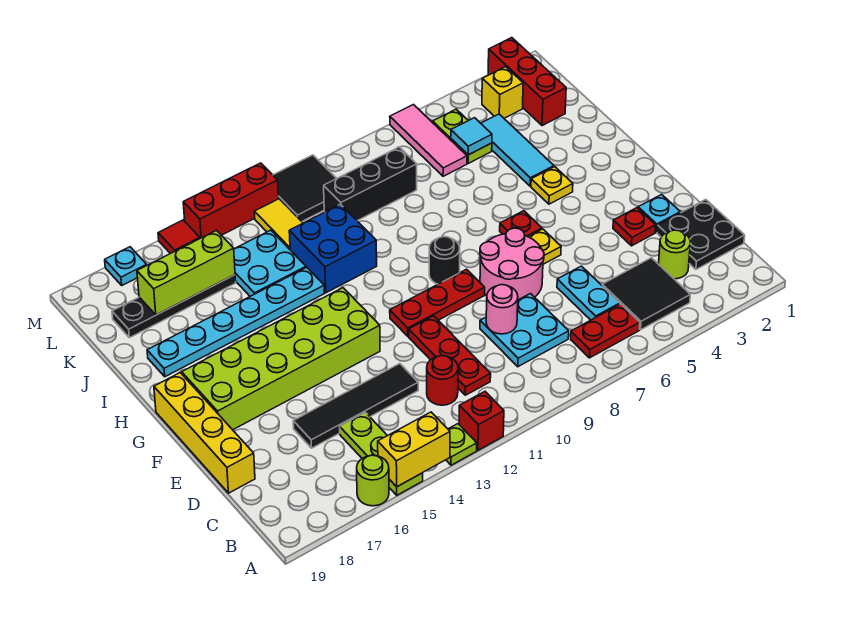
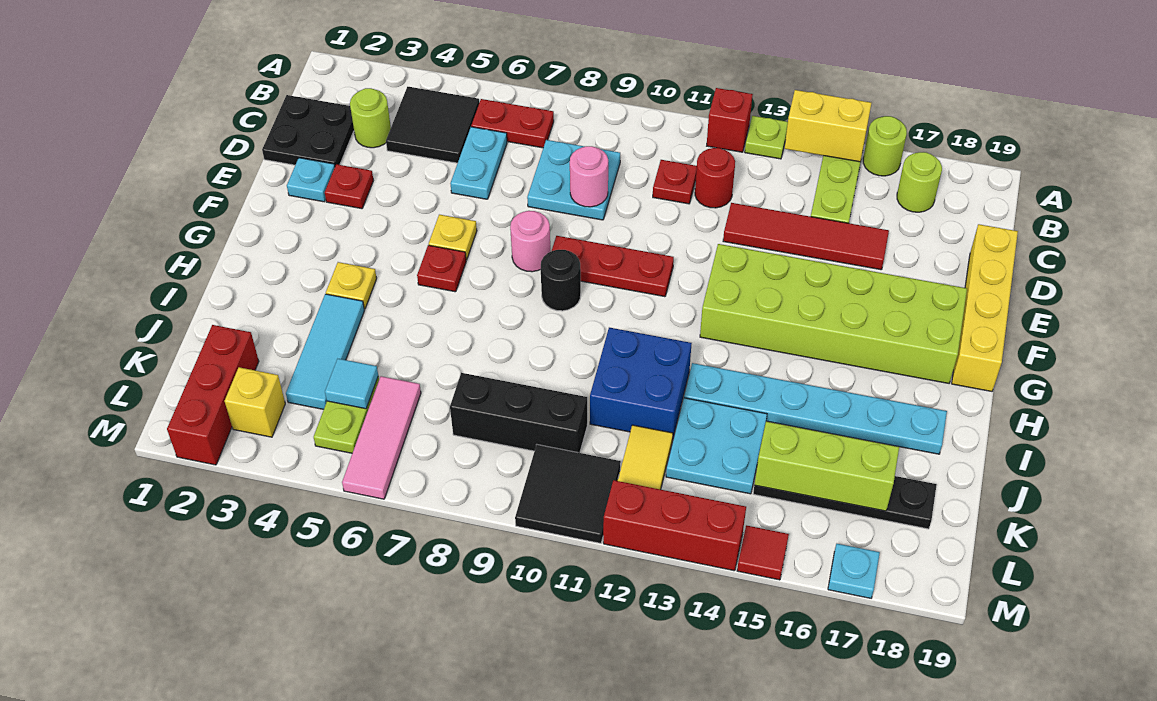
none -> lime 1x1 round brick [897,152,942,212]
red 1x3 plate [409,316,491,395] -> red 1x1 plate [653,160,697,204]
black 1x4 tile [293,364,418,448] -> red 1x4 tile [723,203,889,270]
pink 2x2 round brick [480,228,544,300] -> pink 1x1 round brick [510,211,551,272]

